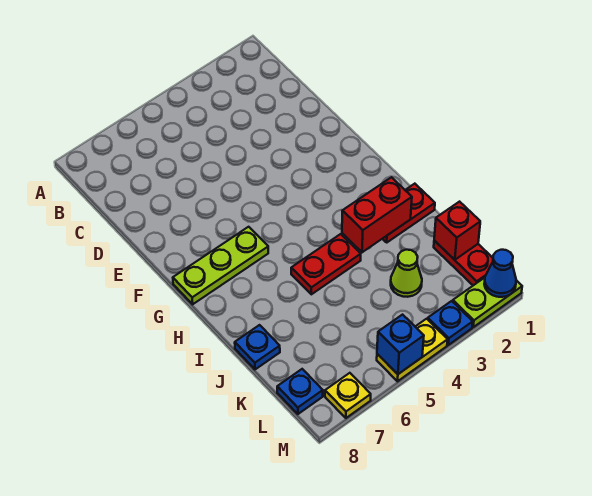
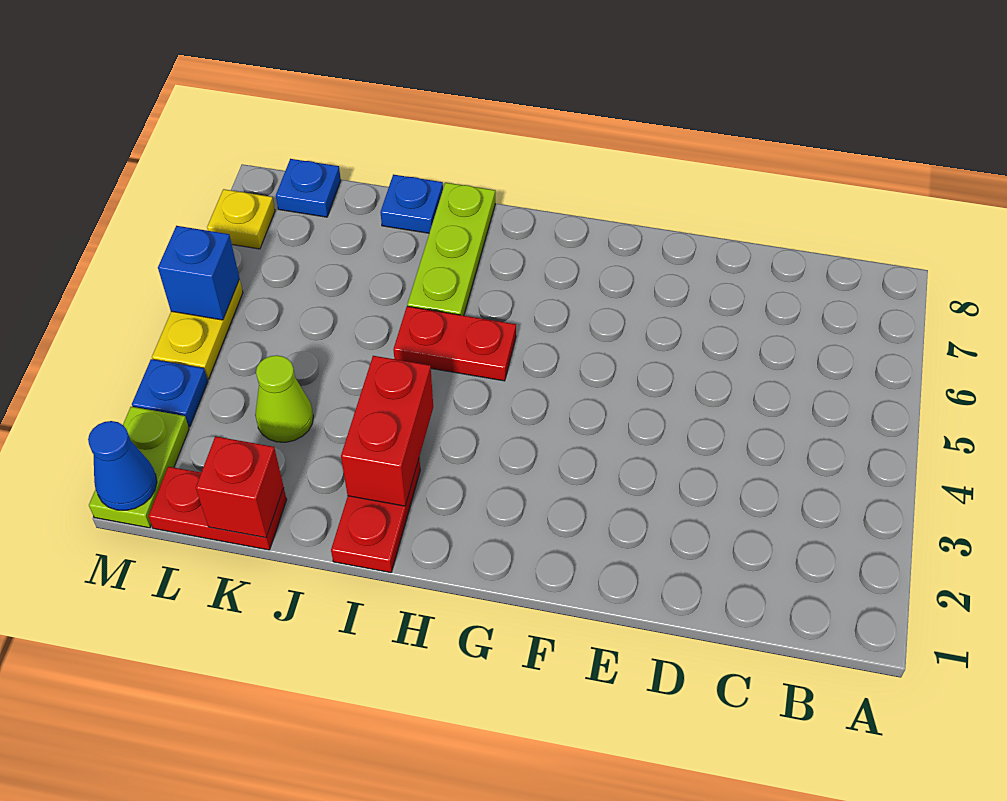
lime 1x3 plate [173,227,268,304] -> lime 1x3 plate moved to [407,183,495,316]
red 1x2 plate [291,234,361,294] -> red 1x2 plate turned to [393,306,516,381]

